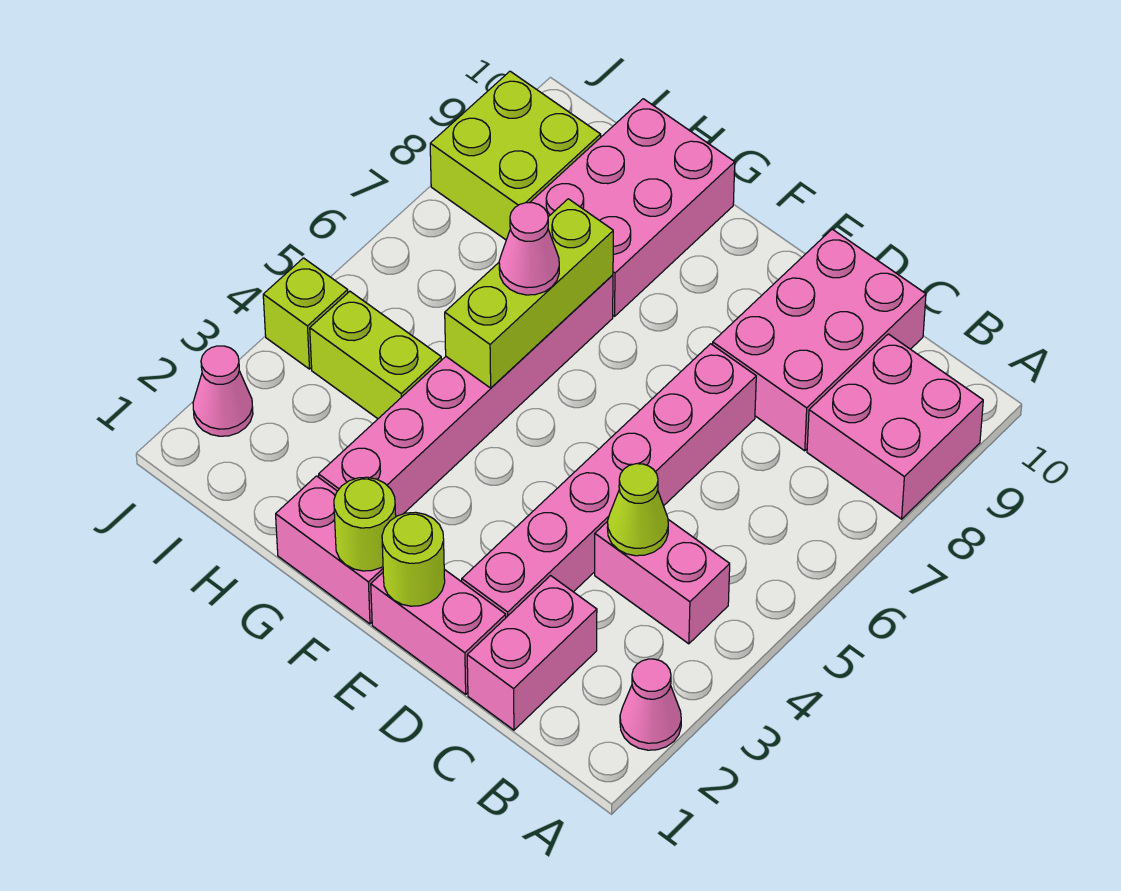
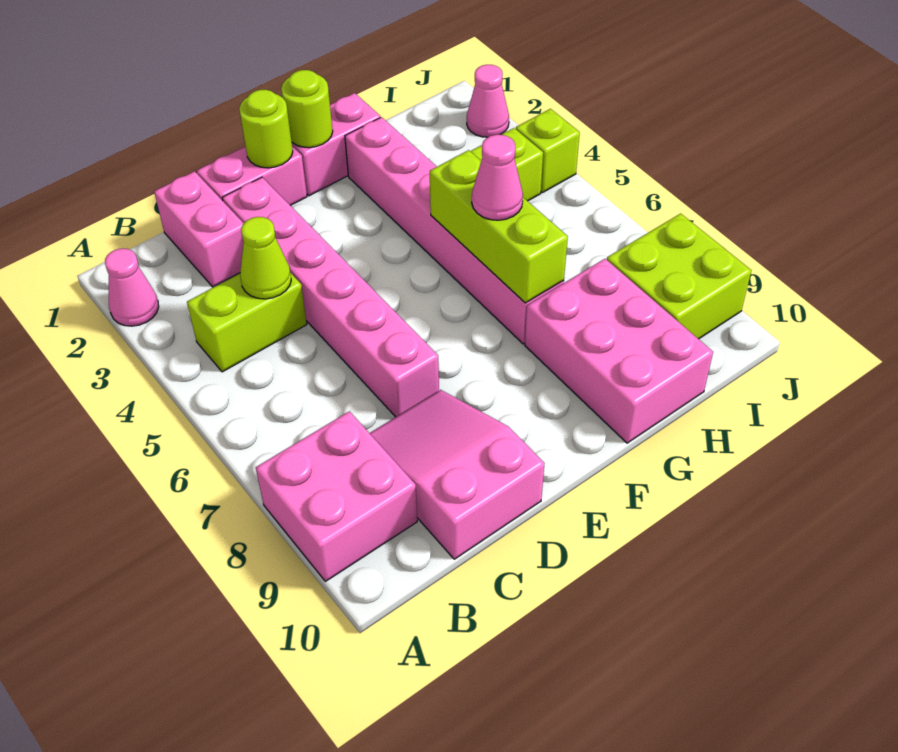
pink 1x2 brick [595,520,730,644] -> lime 1x2 brick [187,274,307,372]
pink 2x3 brick [713,229,926,451] -> pink 2x3 slope [370,390,545,559]

